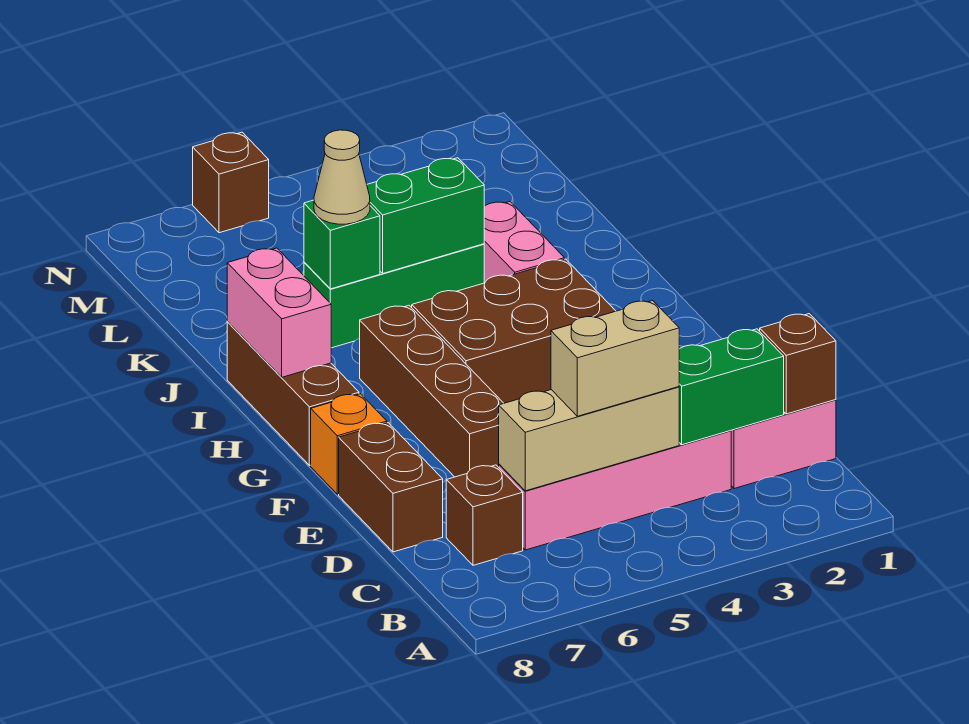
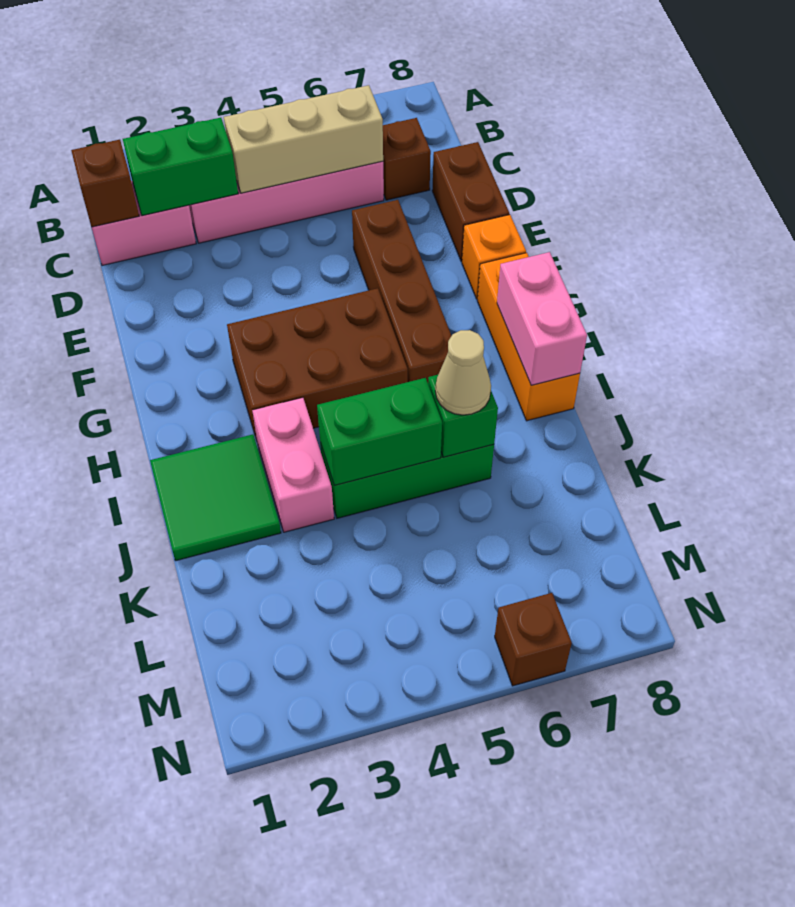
tan 1x2 brick [551,301,679,416] -> none
brown 1x3 brick [227,322,359,465] -> orange 1x3 brick [477,253,580,421]
none -> green 2x2 tile [150,434,281,561]

